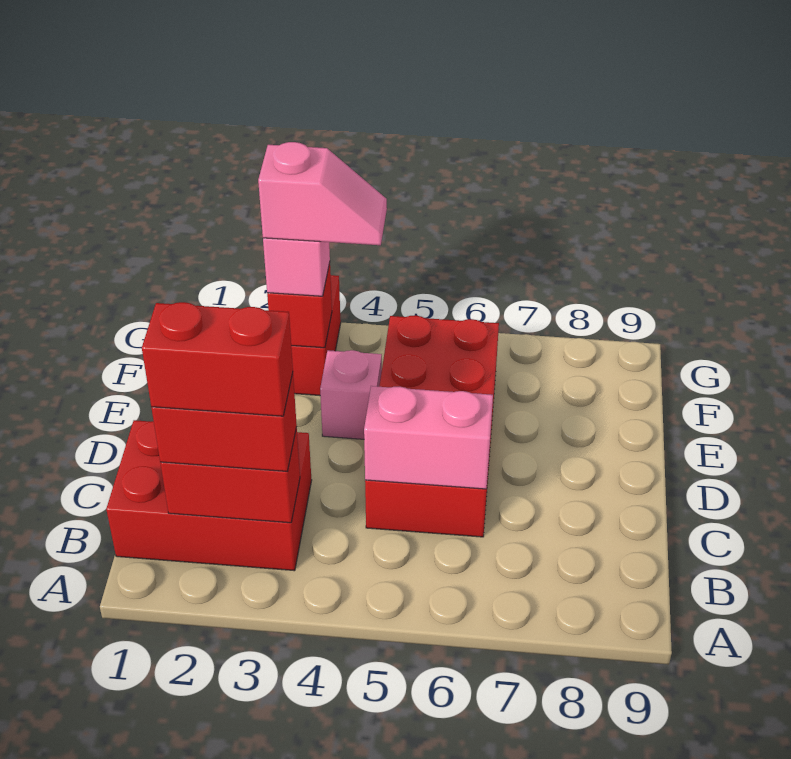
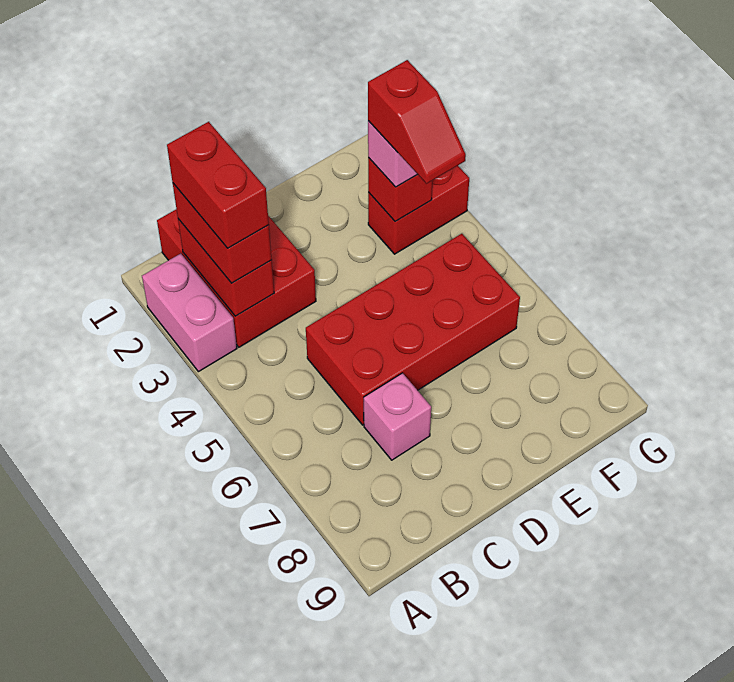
pink 1x2 brick [364,386,493,489] -> pink 1x2 brick moved to [142,254,237,372]
pink 1x1 brick [320,350,382,439] -> pink 1x1 brick moved to [364,373,431,460]
pink 1x2 slope [258,142,387,245] -> red 1x2 slope [368,60,466,184]

